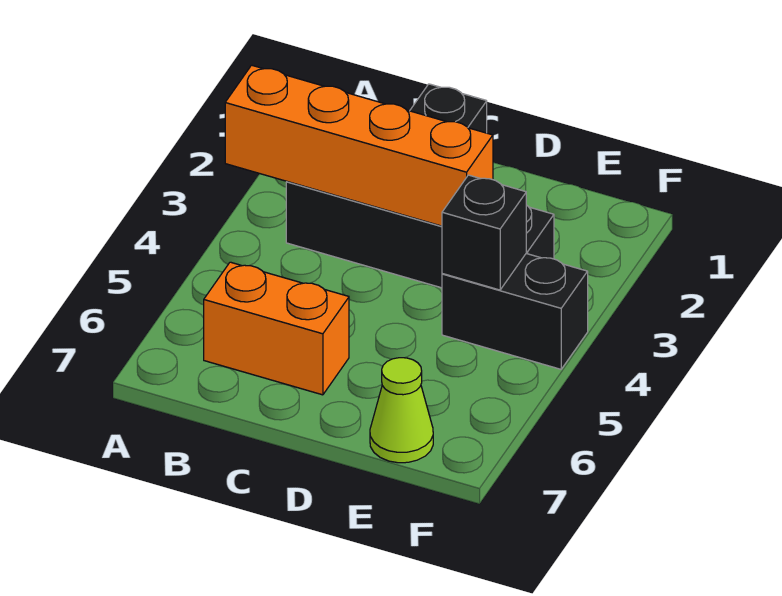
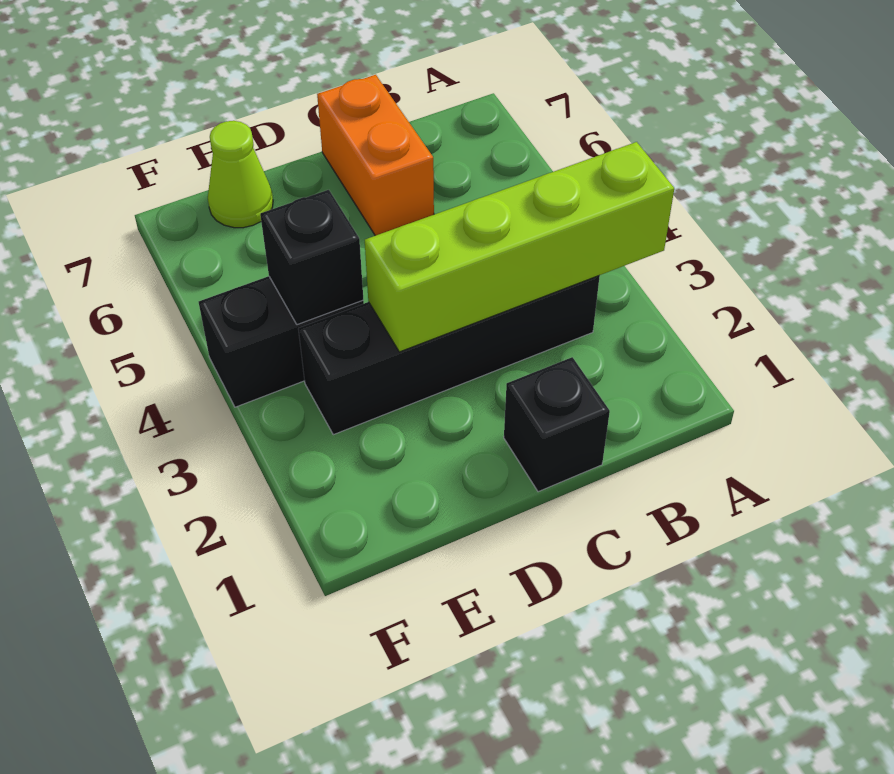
orange 1x4 brick [225,65,493,226] -> lime 1x4 brick [365,142,674,352]
orange 1x2 brick [204,262,349,395] -> orange 1x2 brick turned to [317,75,434,236]

